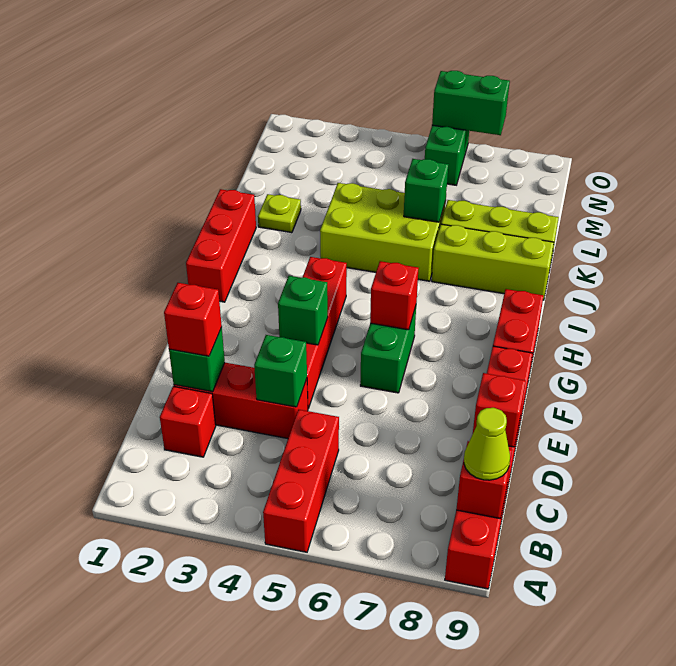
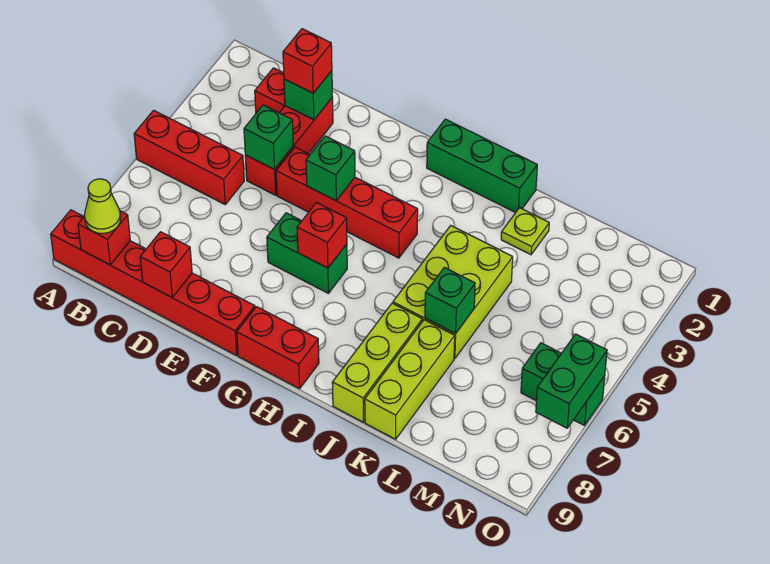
red 1x3 brick [186,189,256,302] -> green 1x3 brick [427,119,537,213]

